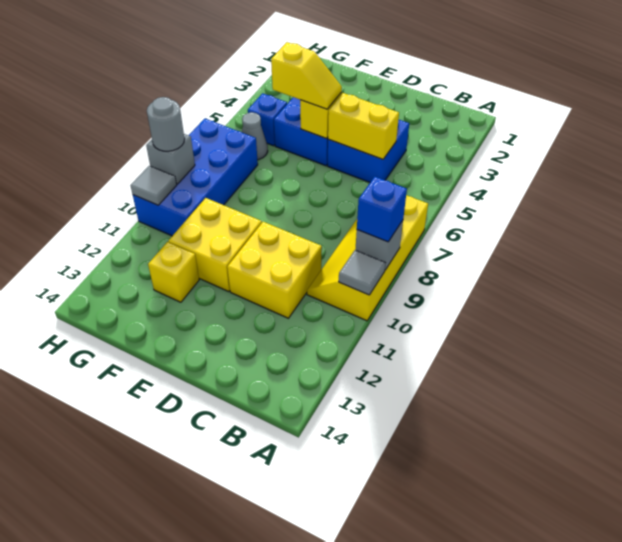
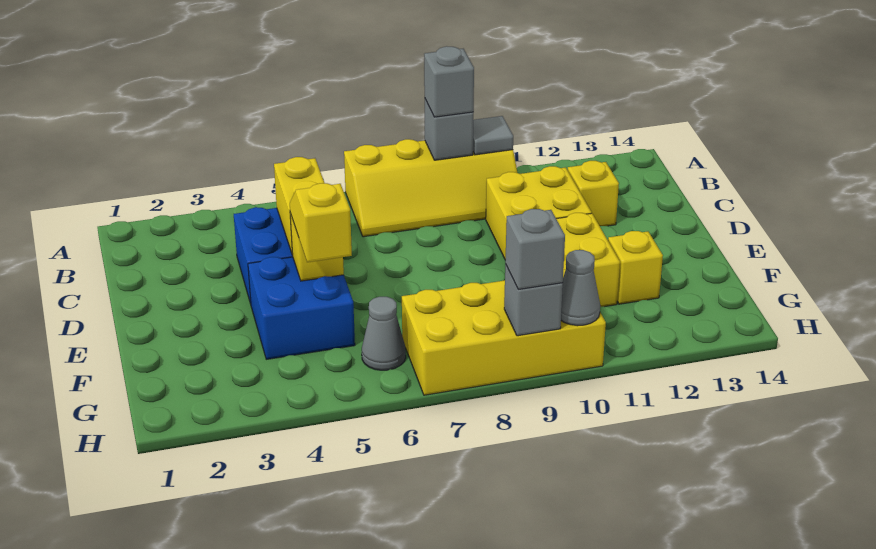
blue 1x1 brick [357,177,407,242] -> grey 1x1 brick [424,46,474,117]
none -> yellow 1x1 brick [568,160,619,226]
blue 1x1 brick [248,93,287,146] -> none
blue 2x4 brick [133,119,258,236] -> yellow 2x4 brick [402,269,606,395]
grey 1x1 round brick [147,97,185,151] -> grey 1x1 brick [505,209,565,289]
grey 1x1 tile [131,166,177,205] -> grey 1x1 cone [561,250,600,326]

